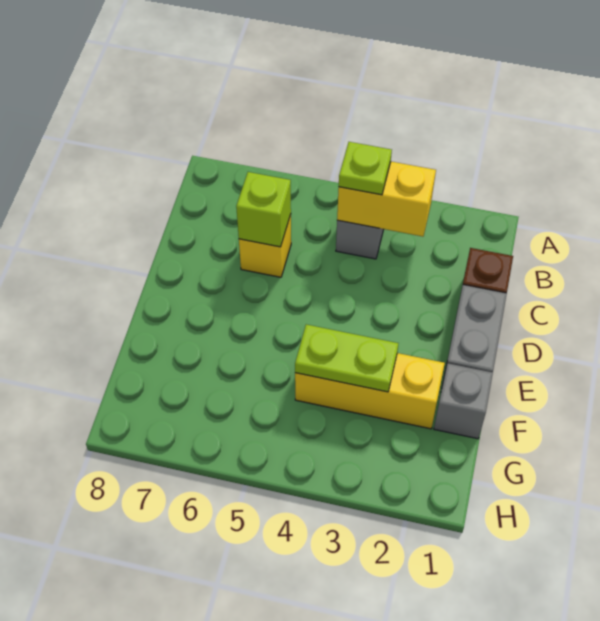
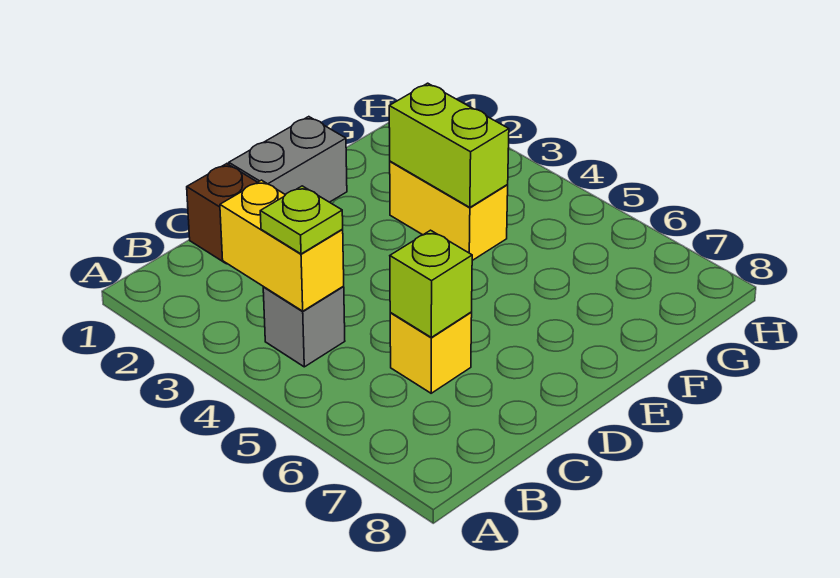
grey 1x1 brick [434,363,493,439] -> none
yellow 1x3 brick [295,353,445,429] -> yellow 1x2 brick [390,161,508,260]
lime 1x2 plate [295,324,398,392] -> lime 1x2 brick [389,83,509,207]

